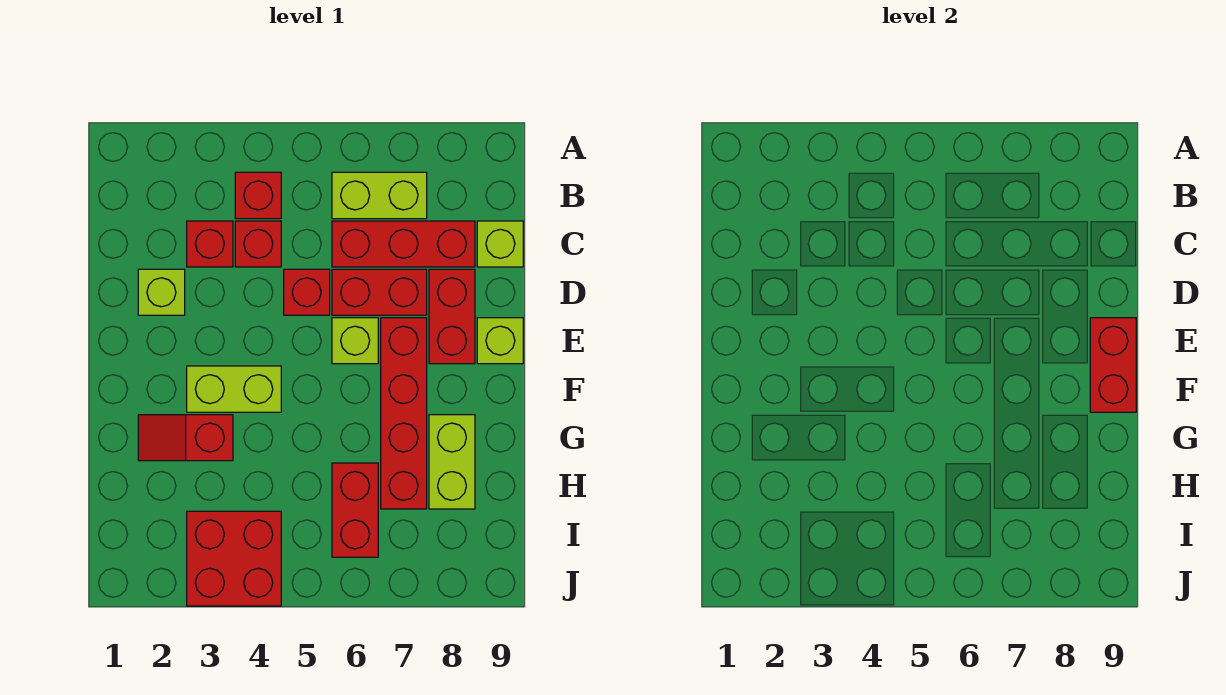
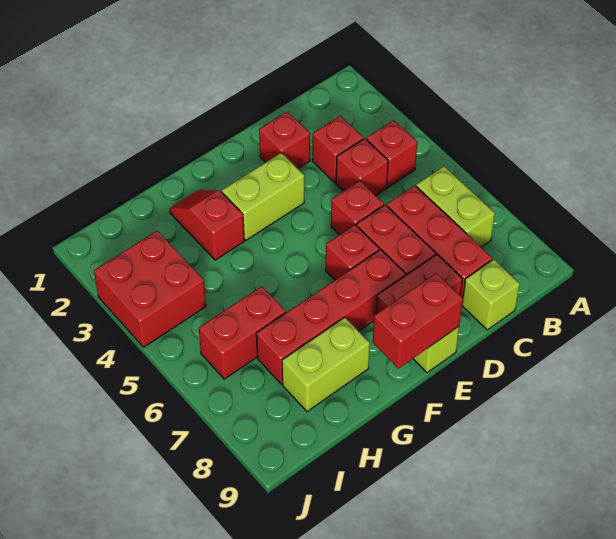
lime 1x1 brick [138,269,185,315] -> red 1x1 brick [259,111,310,168]
lime 1x1 brick [332,318,378,364] -> red 1x1 brick [326,225,379,280]
lime 1x2 brick [187,366,281,412] -> lime 1x2 brick turned to [222,153,304,240]

